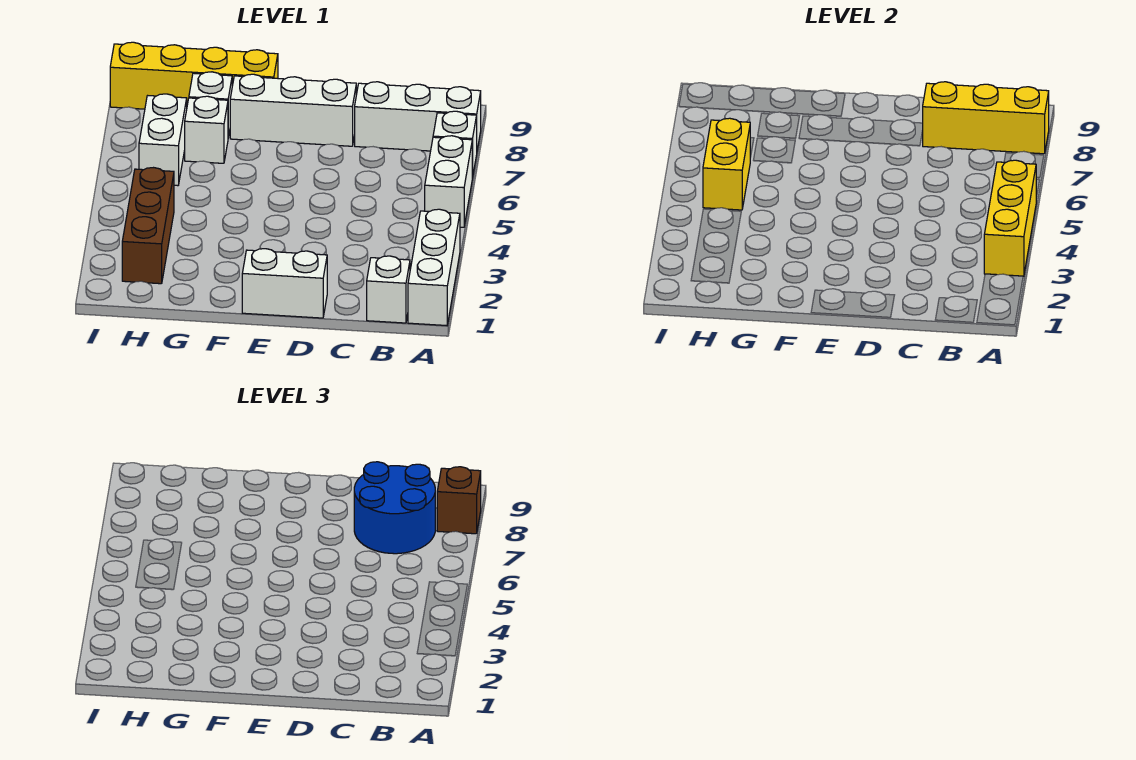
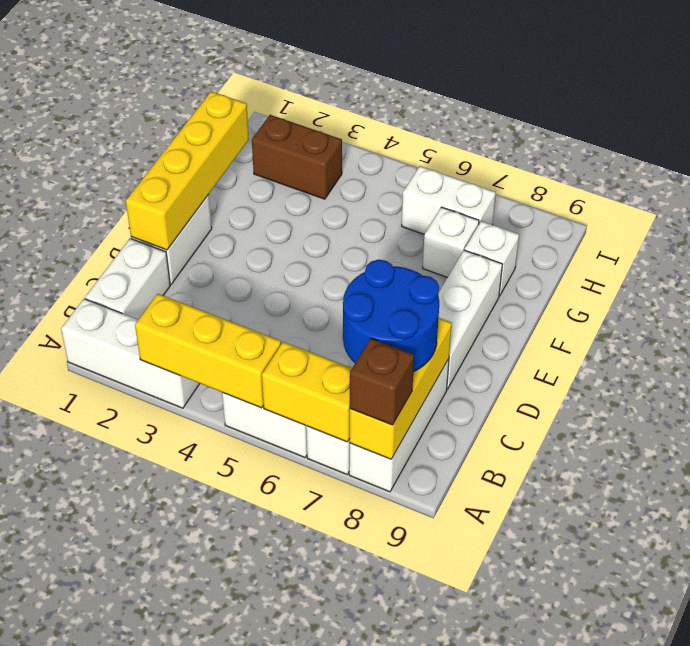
white 1x1 brick [367,256,410,323] -> white 1x2 brick [85,239,170,320]
yellow 1x4 brick [110,42,278,109] -> yellow 1x4 brick moved to [126,91,249,250]
brown 1x3 brick [122,168,174,284] -> brown 1x2 brick [252,115,342,199]
yellow 1x2 brick [703,118,750,210] -> yellow 1x2 brick moved to [262,342,352,442]

